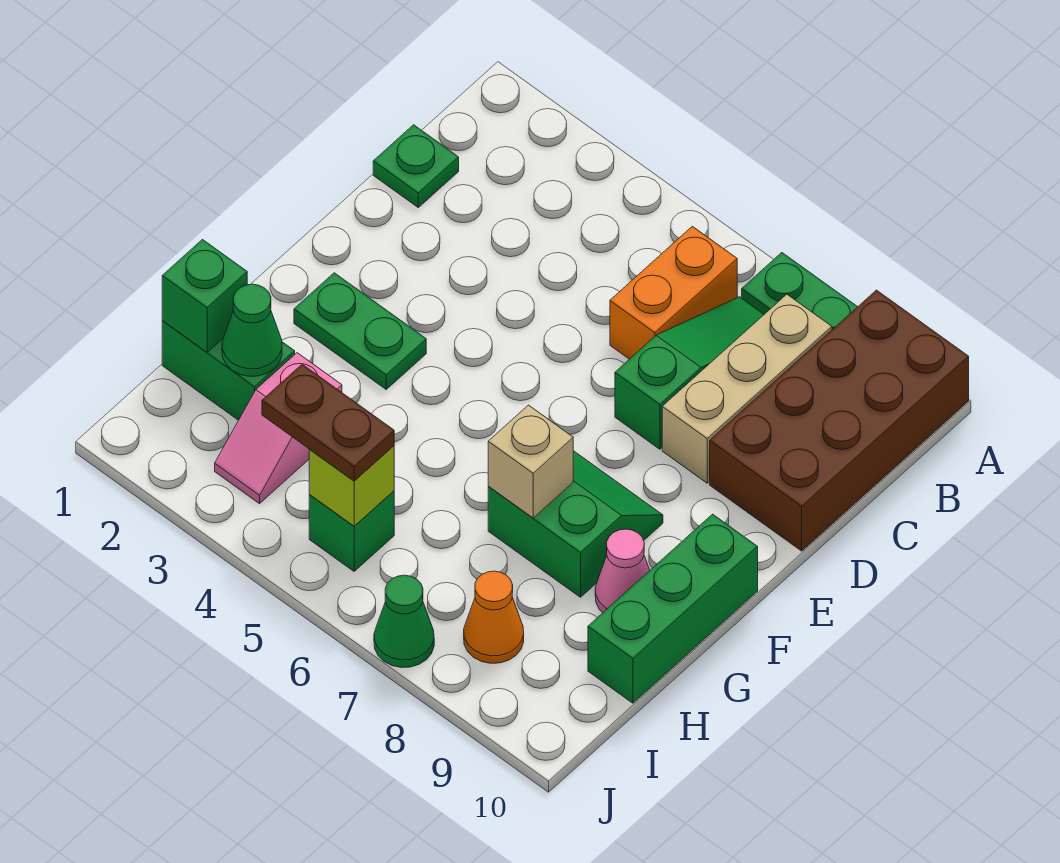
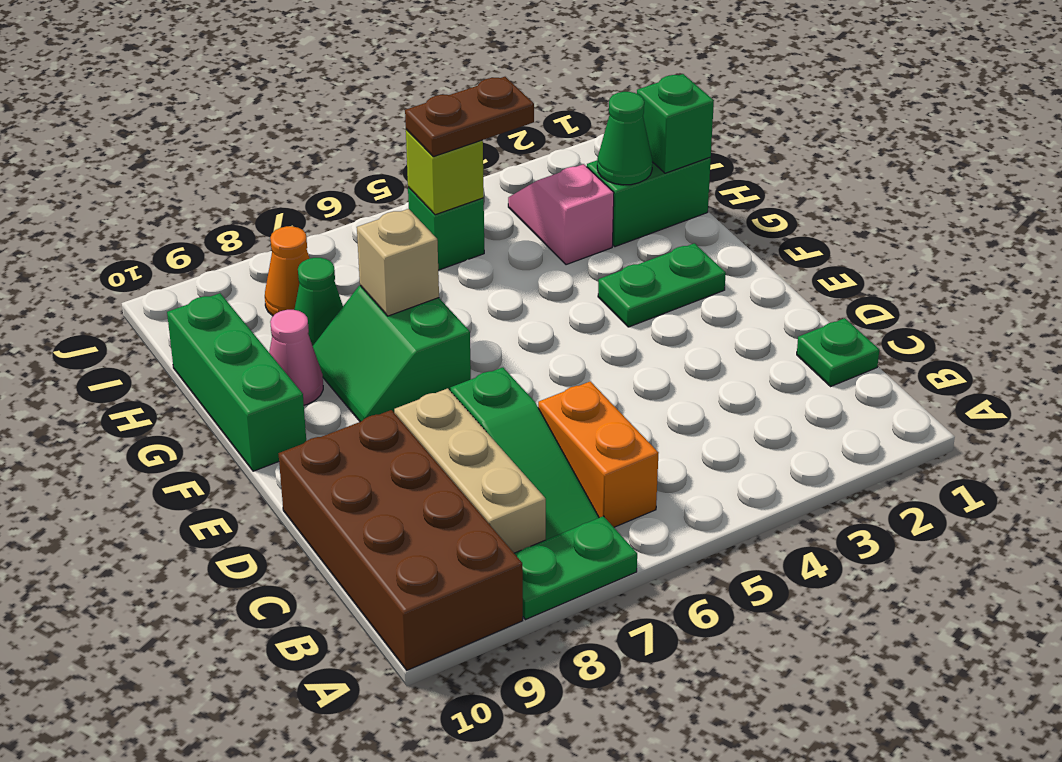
green 2x2 slope [488,451,663,597] -> green 2x2 slope turned to [313,286,471,422]
green 1x1 cone [374,575,434,668] -> green 1x1 cone moved to [294,258,343,346]

